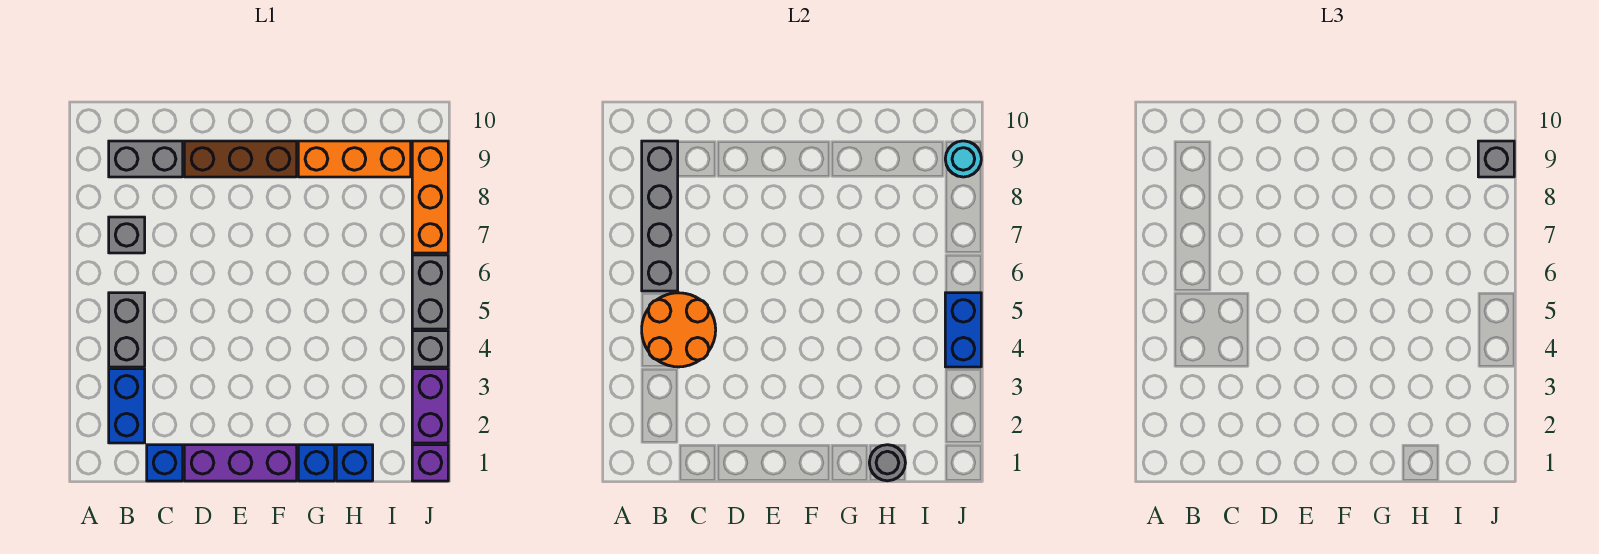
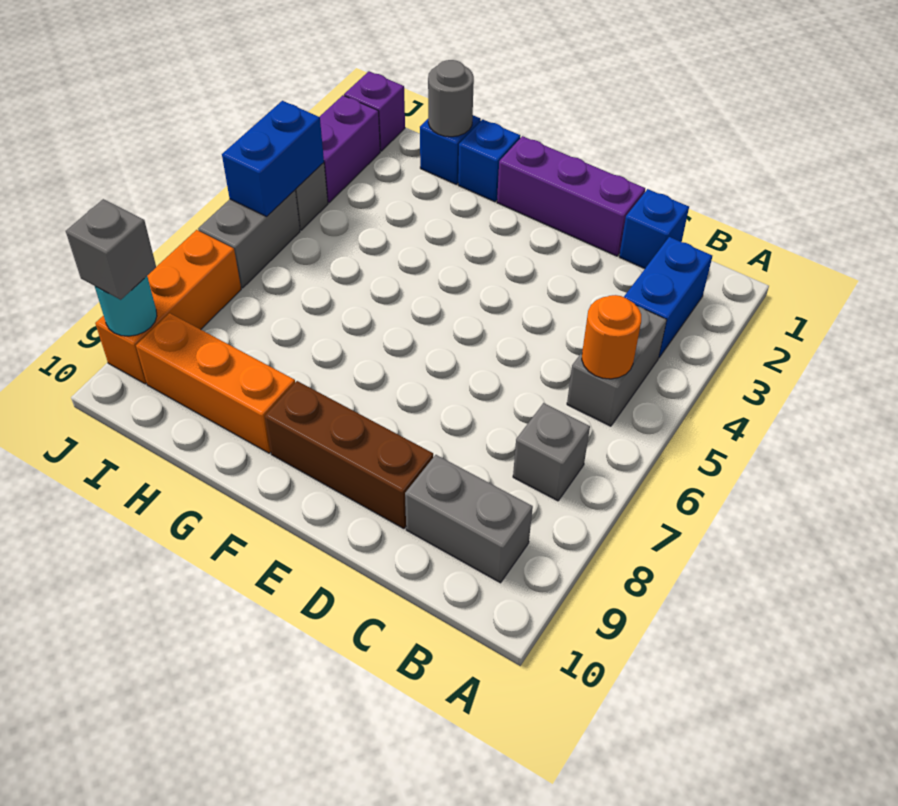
orange 2x2 round brick [642,293,716,367] -> orange 1x1 round brick [582,295,641,379]
grey 1x4 brick [642,141,678,291] -> none

